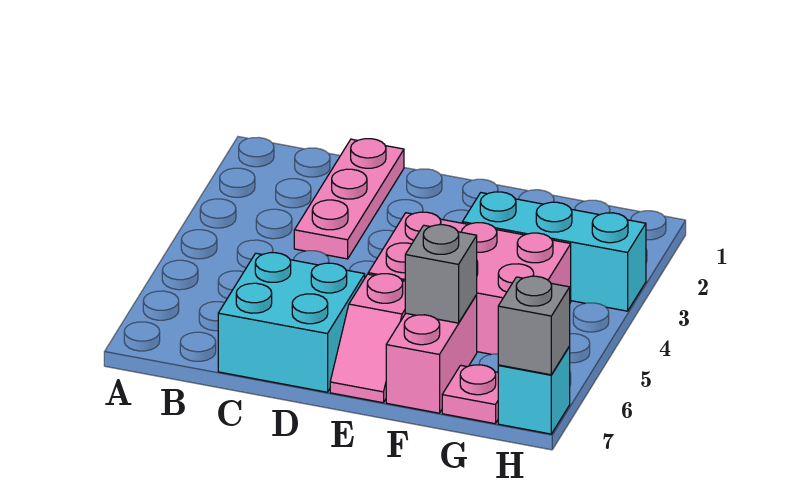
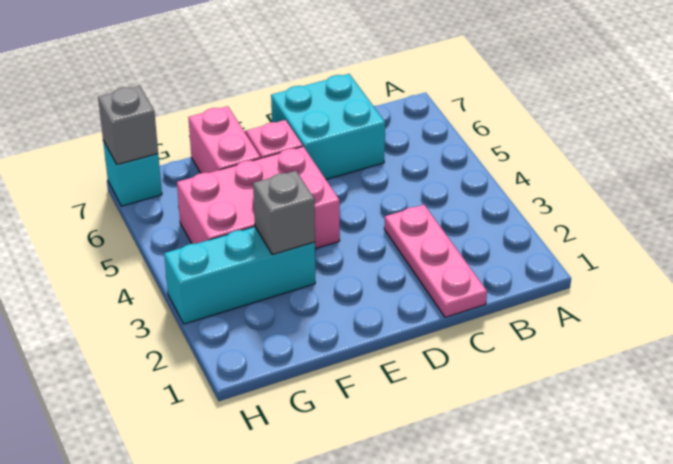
grey 1x1 brick [405,225,477,323] -> grey 1x1 brick moved to [253,171,315,255]
pink 1x1 plate [442,365,498,424] -> none

